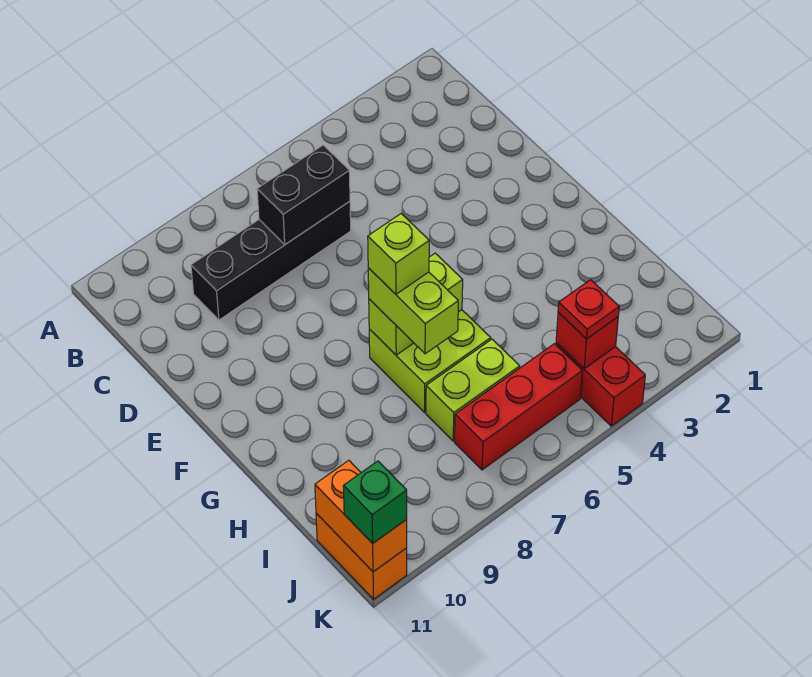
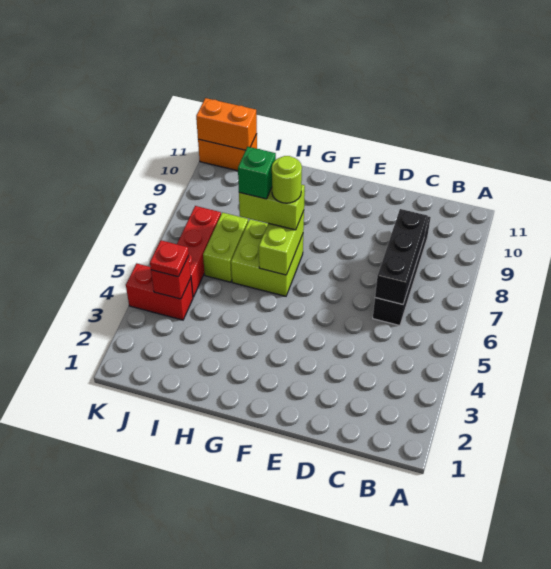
black 1x2 brick [257,145,350,244] -> black 1x3 brick [375,209,427,304]
lime 1x1 brick [368,214,429,294] -> lime 1x1 round brick [272,156,302,203]
green 1x1 brick [343,461,407,544] -> green 1x1 brick moved to [238,147,276,199]

